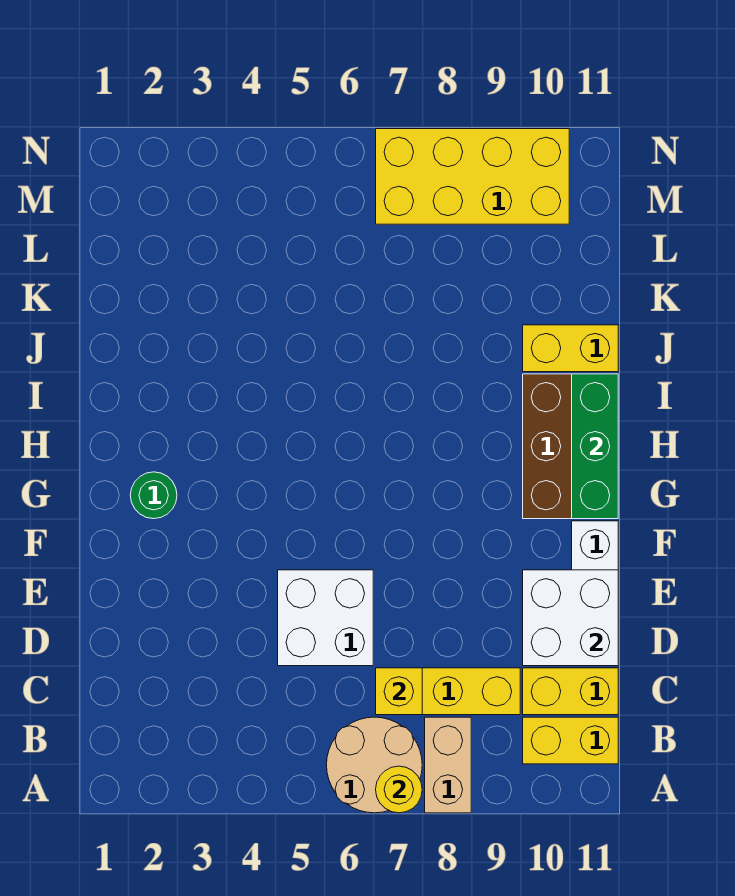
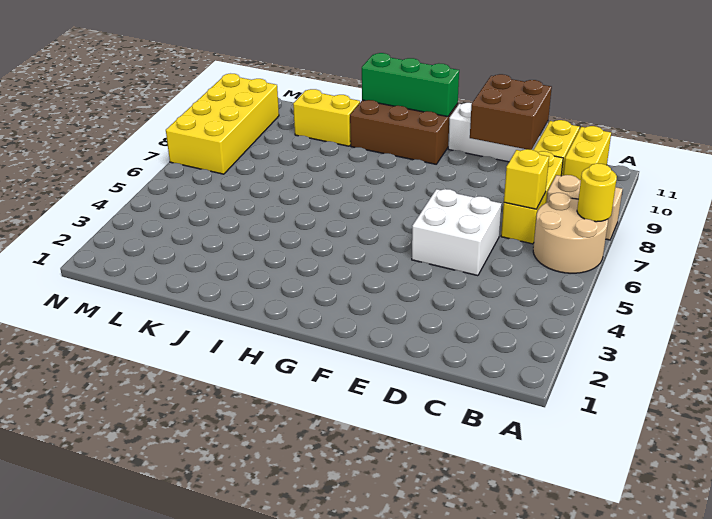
white 2x2 brick [523,570,618,666] -> brown 2x2 brick [470,74,552,150]
green 1x1 round brick [130,472,177,519] -> none
yellow 1x2 brick [523,325,618,372] -> yellow 1x2 brick turned to [293,89,360,146]

